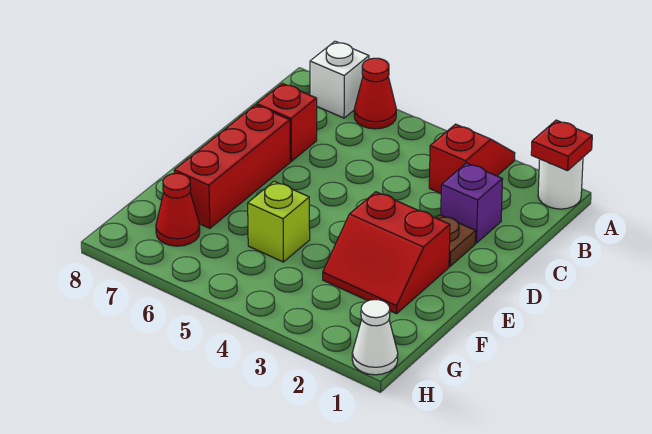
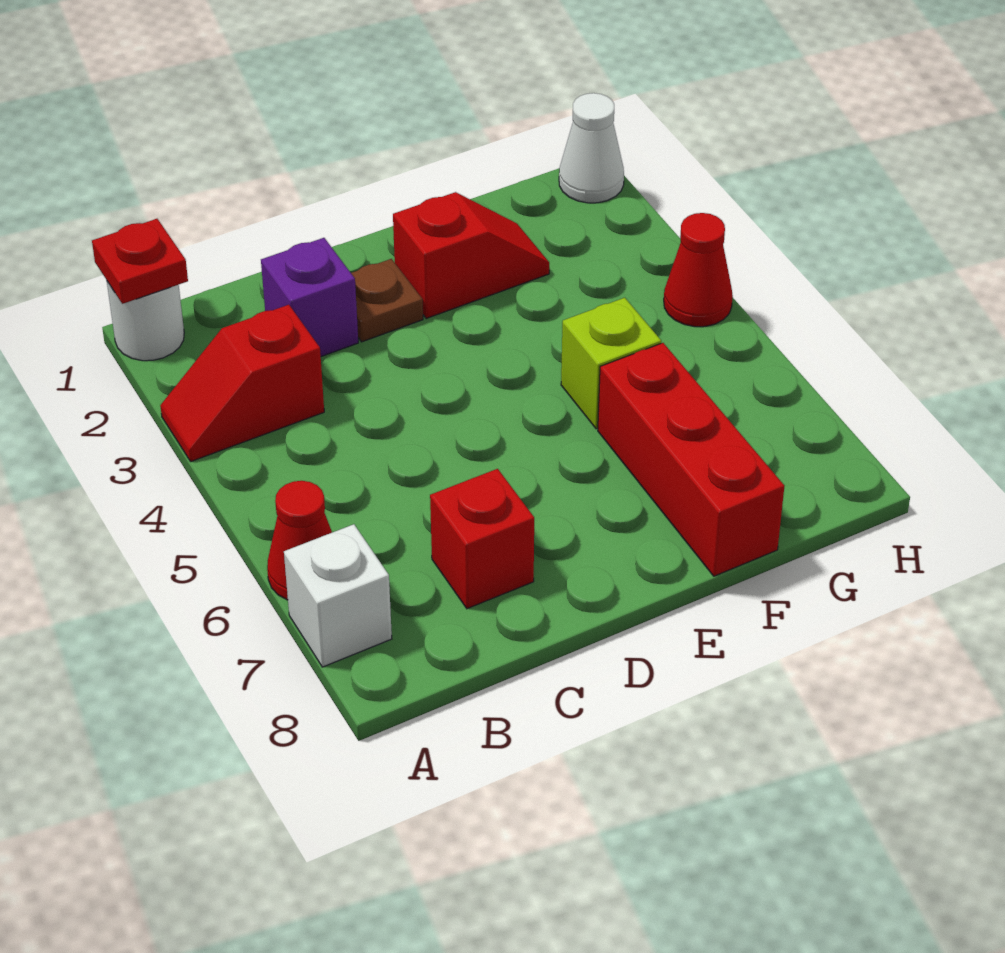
red 1x3 brick [174,105,290,228] -> red 1x3 brick turned to [598,343,784,576]
red 2x2 slope [323,192,450,314] -> red 1x2 slope [393,192,549,318]
red 1x1 cone [156,173,200,246] -> red 1x1 cone moved to [664,213,733,327]

